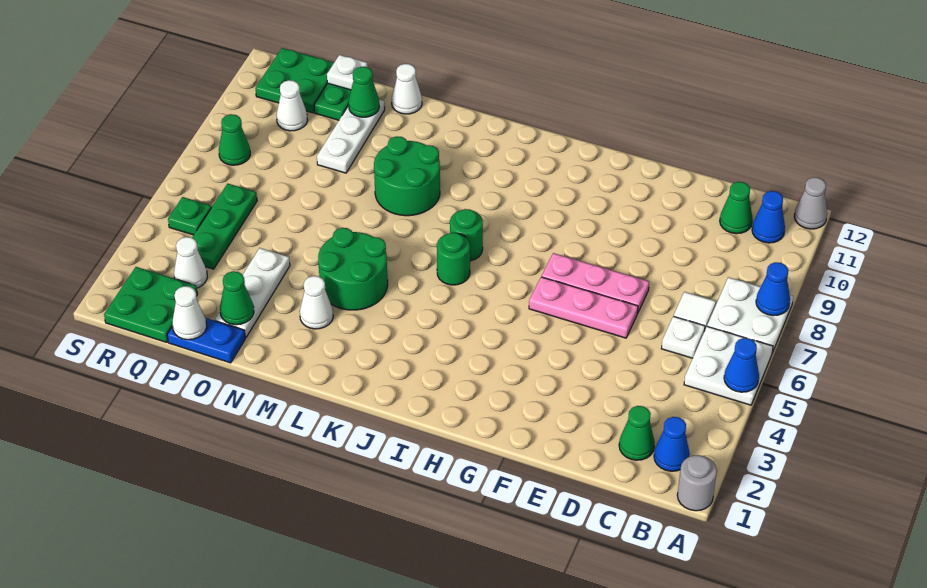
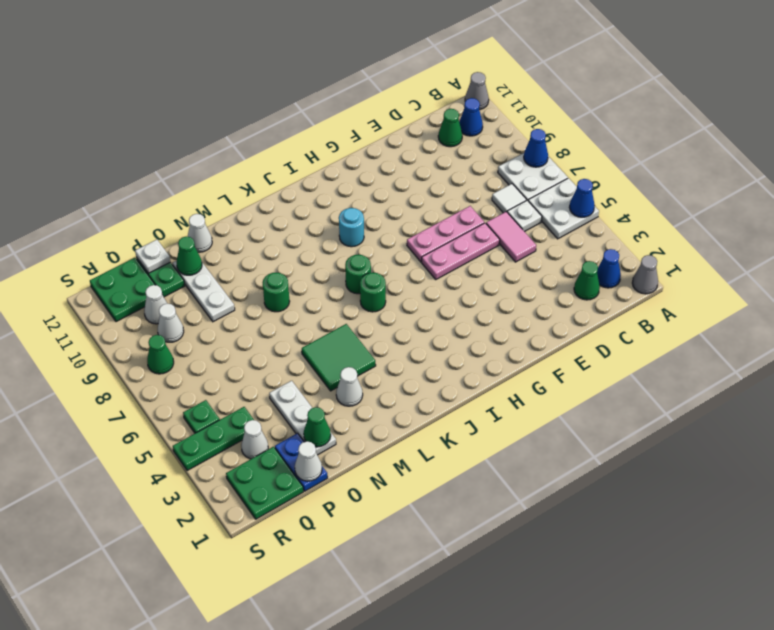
grey 1x1 round brick [677,455,717,511] -> grey 1x1 cone [632,255,658,294]
none -> pink 1x2 tile [486,212,536,262]
none -> cyan 1x1 round brick [339,208,364,247]
green 2x2 round brick [318,228,388,310] -> green 2x2 tile [302,324,376,391]
green 2x2 round brick [374,136,440,216] -> green 1x1 round brick [263,272,290,312]
blue 1x2 plate [167,318,245,363] -> blue 1x2 plate turned to [275,433,328,491]
green 1x3 plate [192,184,257,269] -> green 1x3 plate turned to [173,407,254,471]
none -> white 1x1 cone [158,304,184,342]

